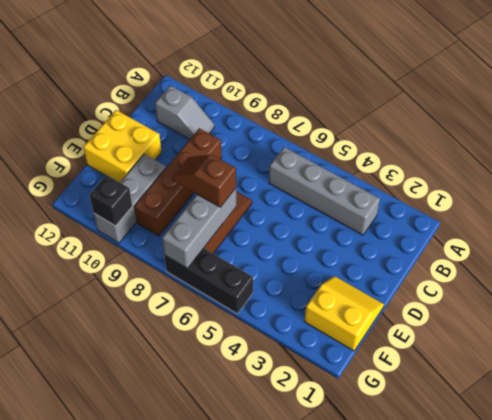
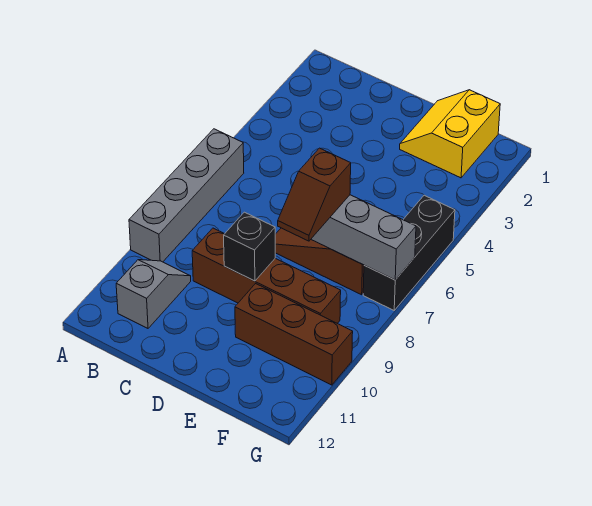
grey 1x4 brick [269,147,380,235] -> grey 1x4 brick moved to [129,129,244,262]
yellow 2x2 brick [83,110,162,182] -> none
grey 1x3 brick [94,154,166,243] -> brown 1x3 brick [235,284,353,385]
black 1x1 brick [90,175,132,226] -> black 1x1 brick moved to [224,212,275,281]

